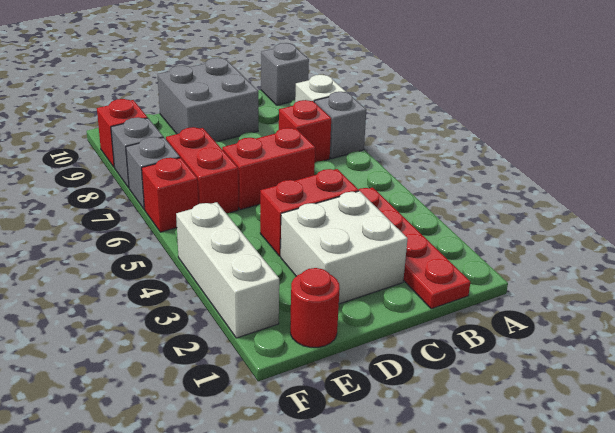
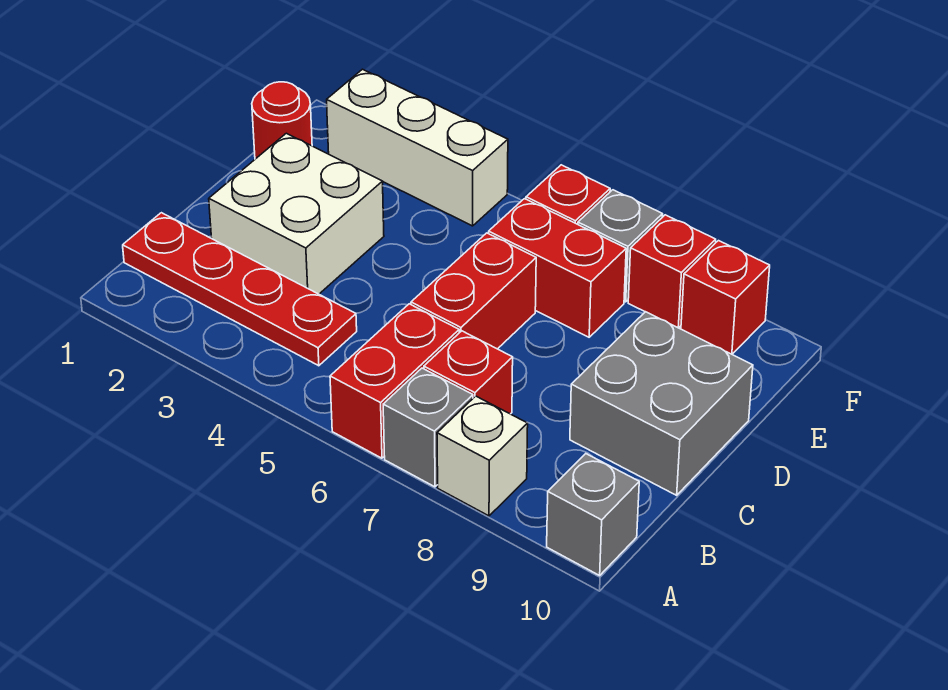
red 1x2 brick [260,169,359,256] -> red 1x2 brick moved to [330,304,459,458]
grey 1x1 brick [111,117,163,188] -> red 1x1 brick [628,215,716,328]

